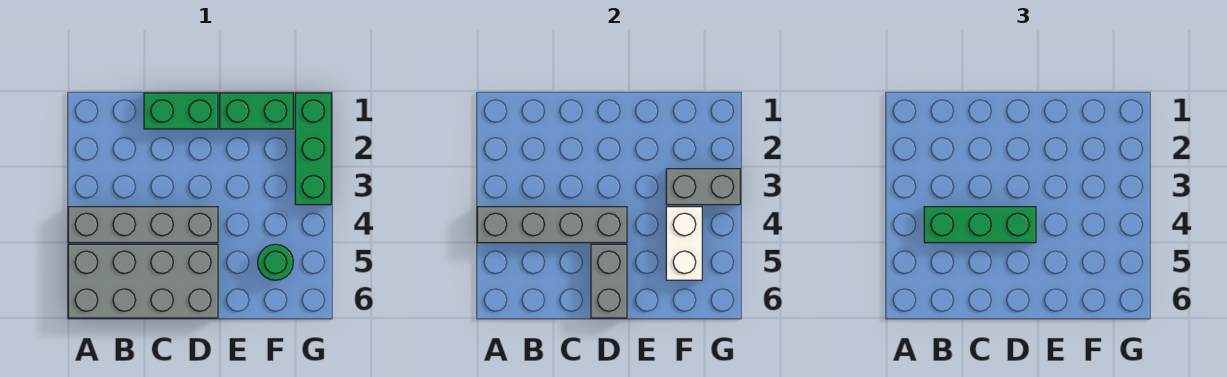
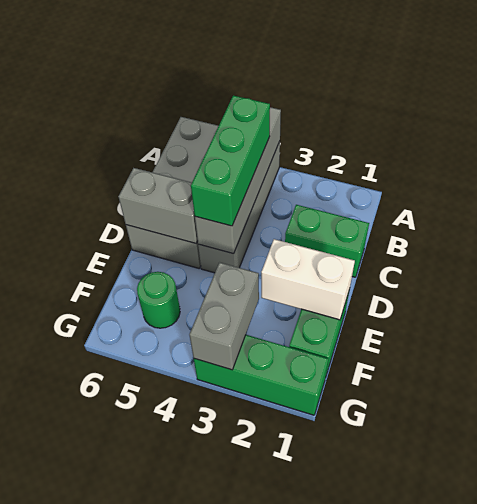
green 1x2 brick [144,93,218,129] -> green 1x2 brick turned to [285,205,369,277]
white 1x2 brick [666,207,702,280] -> white 1x2 brick moved to [261,239,355,320]

